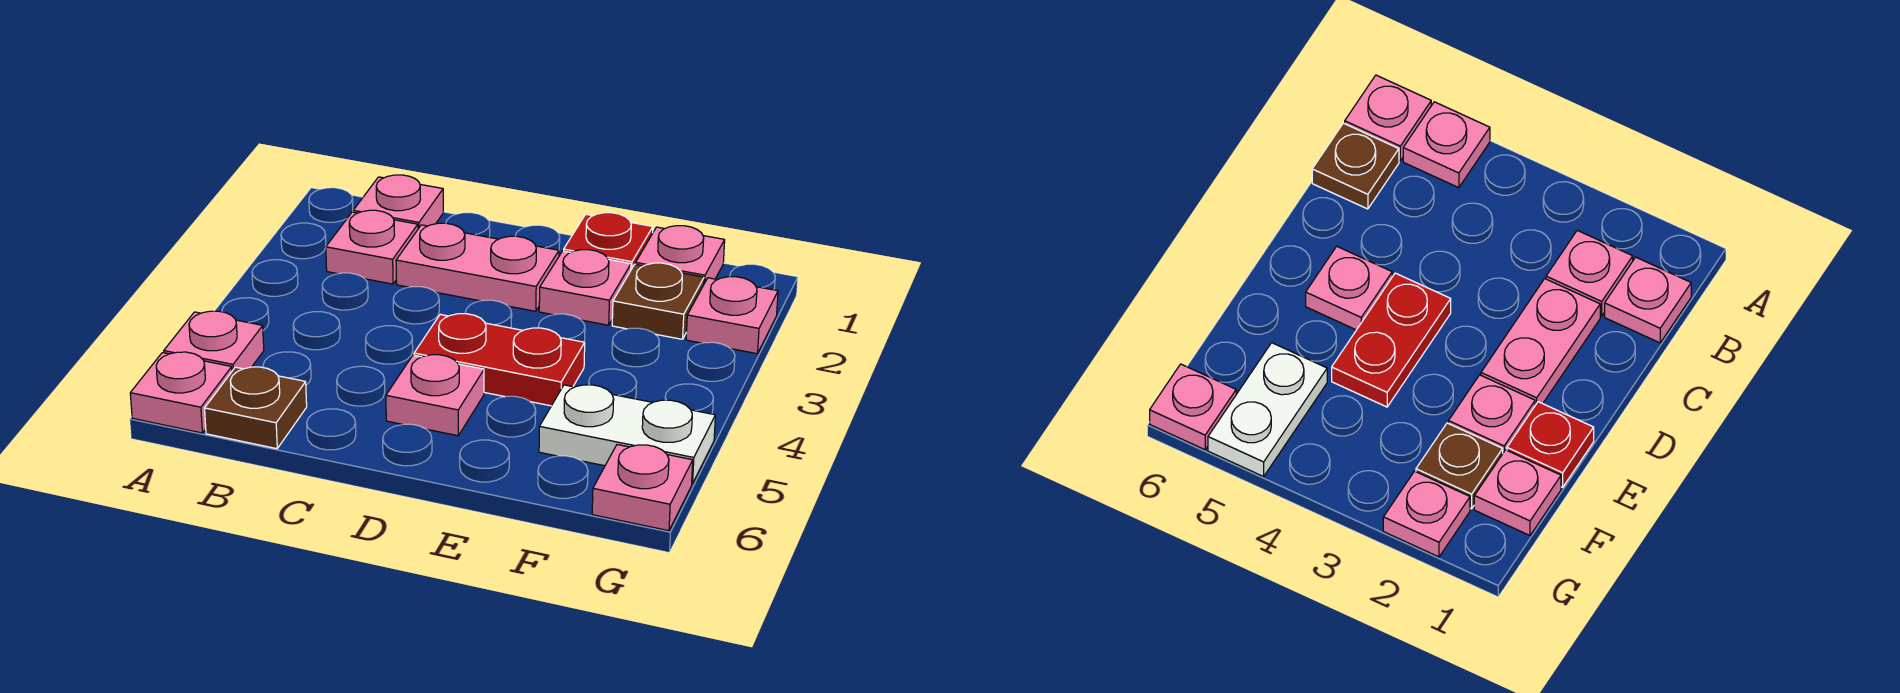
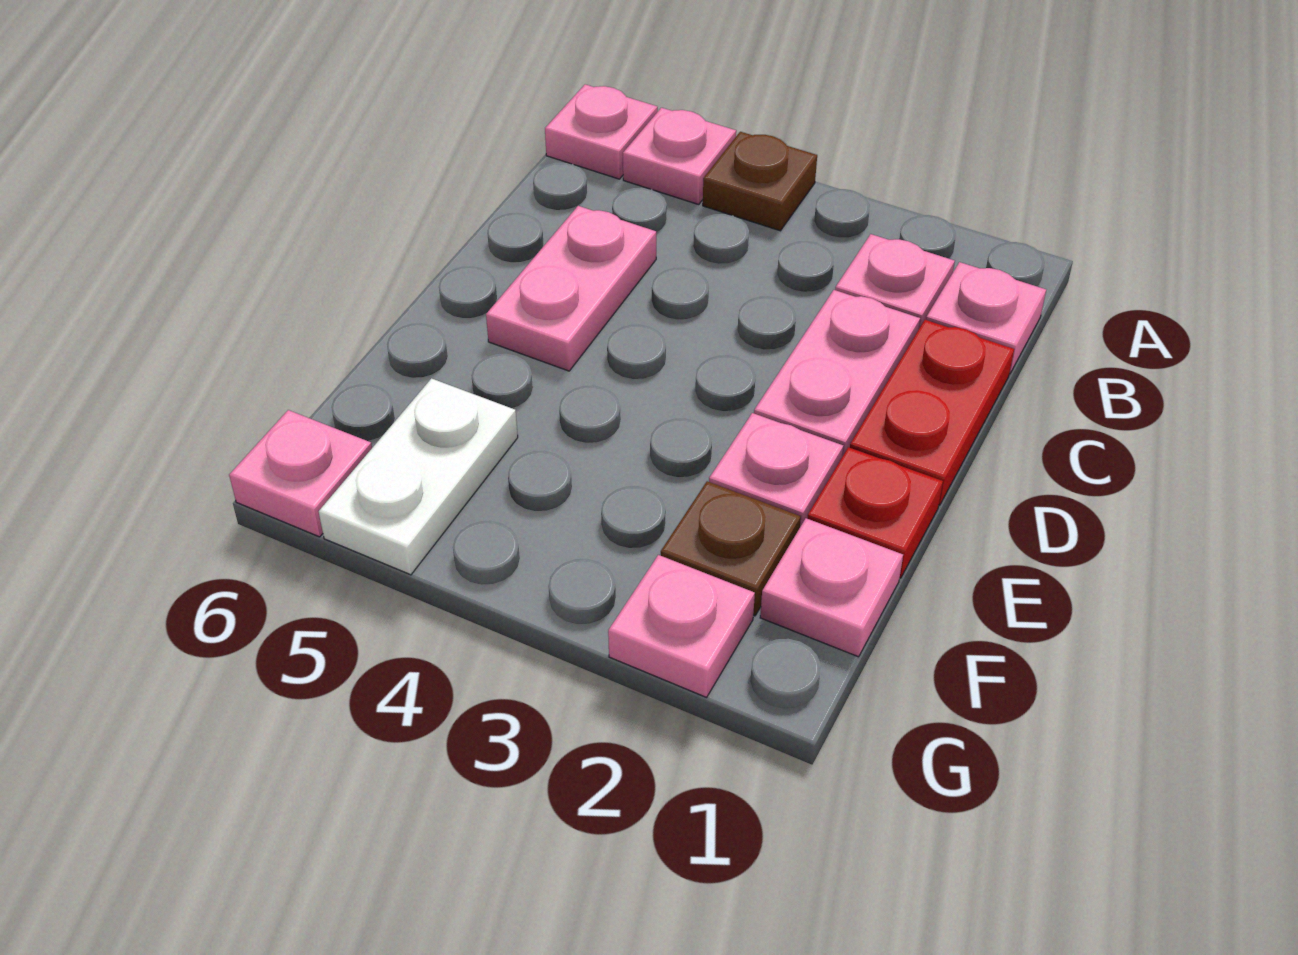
brown 1x1 plate [205,367,307,449] -> brown 1x1 plate moved to [703,132,817,231]
red 1x2 plate [414,314,585,406] -> red 1x2 plate moved to [850,320,1014,505]
pink 1x1 plate [386,355,484,436] -> pink 1x2 plate [486,206,656,371]

